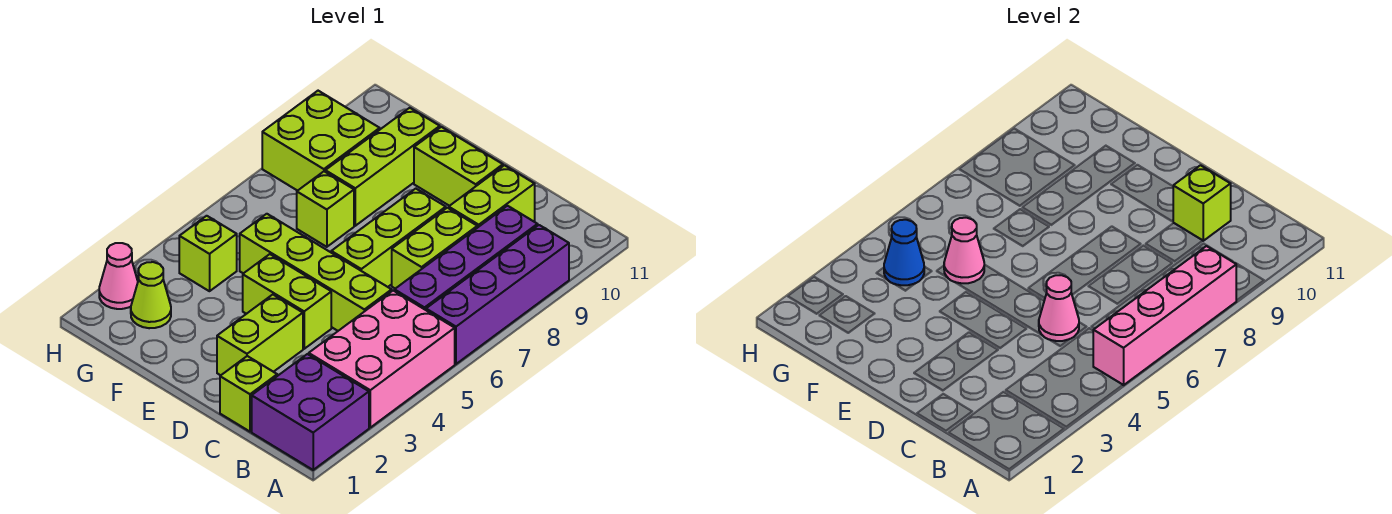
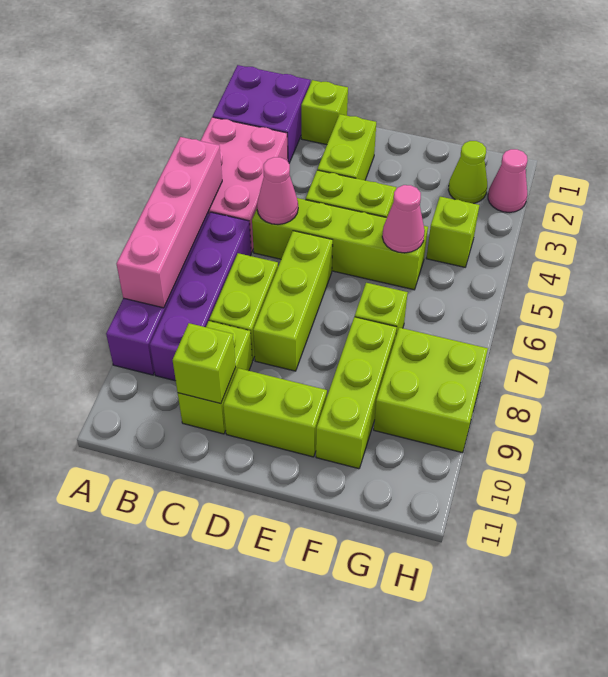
blue 1x1 cone [884,220,924,285] -> none

